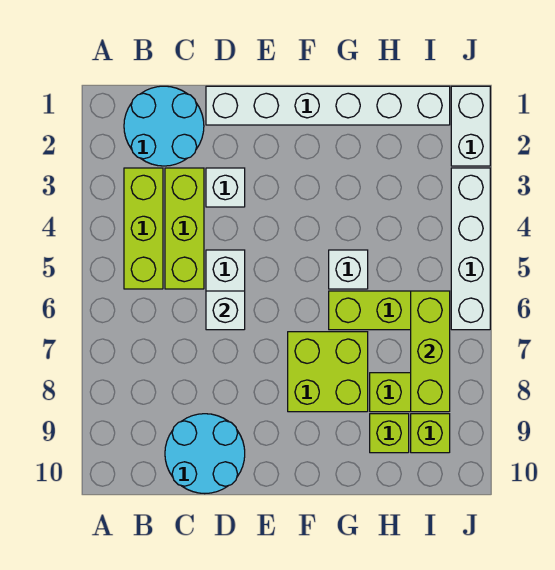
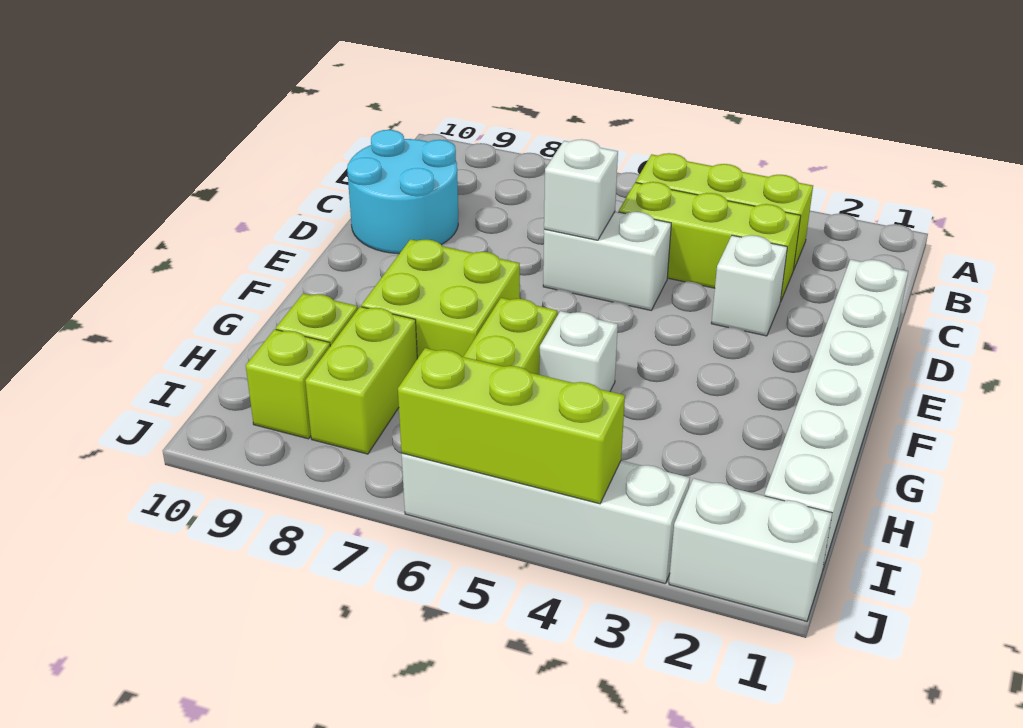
cyan 2x2 round brick [124,86,204,166] -> none
lime 1x3 brick [411,291,450,412] -> lime 1x3 brick moved to [398,348,625,504]

